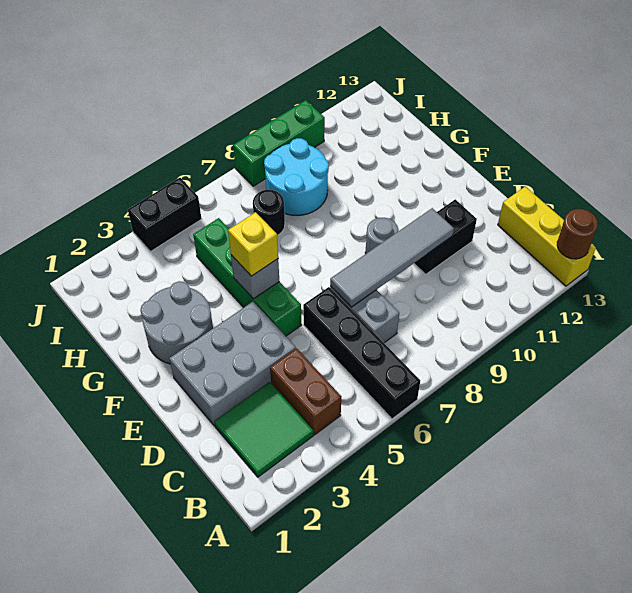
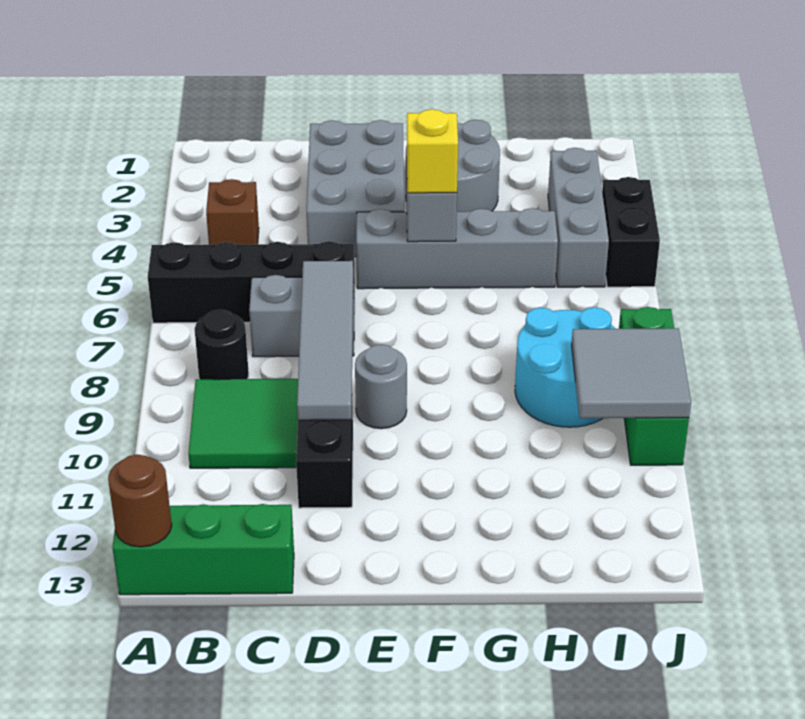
yellow 1x3 brick [498,187,596,286] -> green 1x3 brick [113,504,294,595]
green 2x2 tile [214,382,313,477] -> green 2x2 tile moved to [188,379,298,468]
brown 1x2 brick [270,348,341,435] -> brown 1x1 brick [206,179,259,245]
green 1x4 brick [193,218,301,336] -> grey 1x4 brick [356,208,558,289]
black 1x1 round brick [253,190,285,235] -> black 1x1 round brick moved to [194,310,249,379]
none -> grey 1x3 brick [548,148,609,287]
none -> grey 2x2 tile [572,328,691,418]

